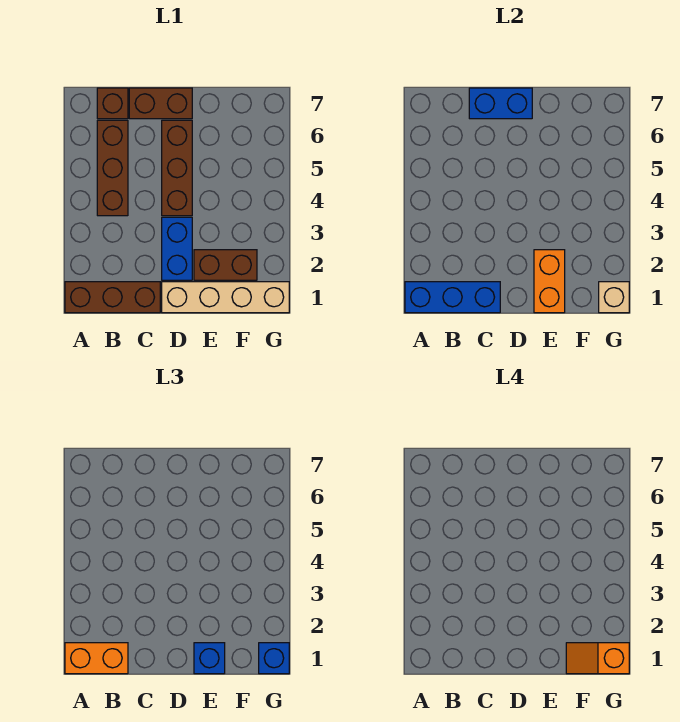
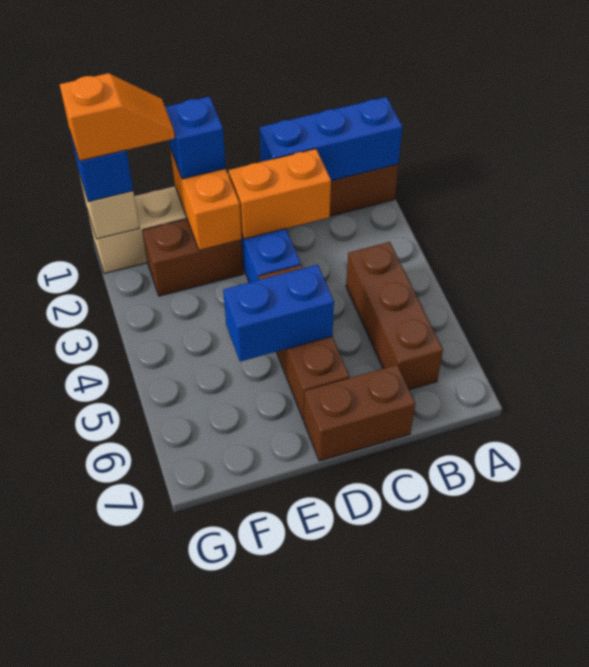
orange 1x2 brick [65,643,128,674] -> orange 1x2 brick moved to [229,149,331,239]
brown 1x1 brick [97,88,128,119] -> none
blue 1x2 brick [469,88,532,119] -> blue 1x2 brick moved to [223,265,334,362]

